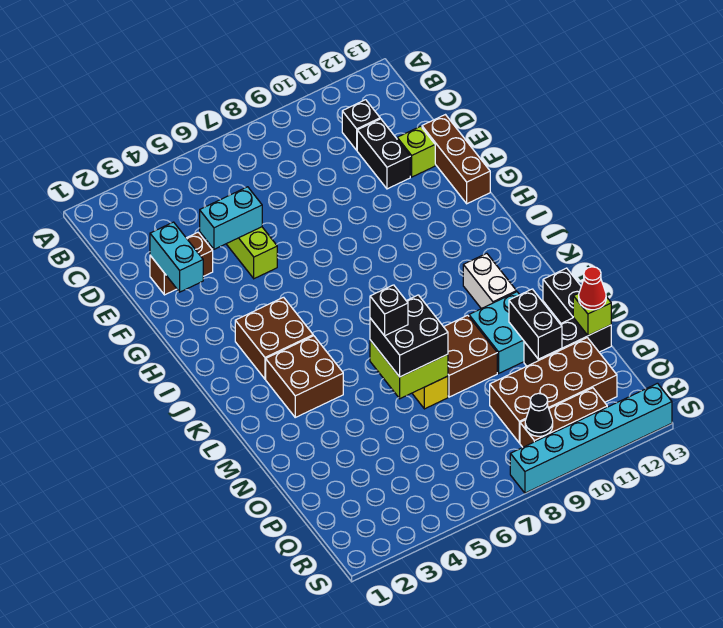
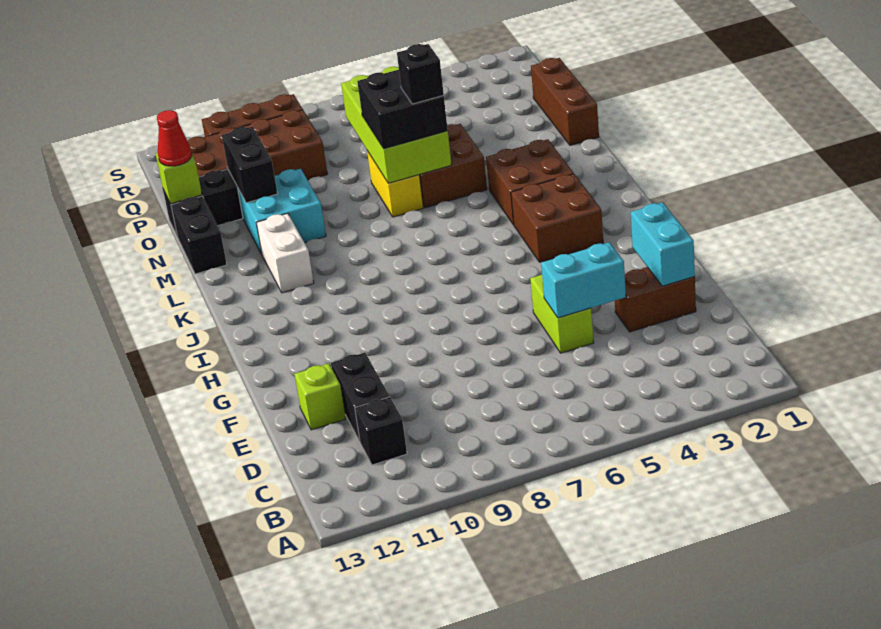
brown 1x3 brick [422,115,490,204] -> brown 1x3 brick moved to [531,58,599,145]
lime 2x2 brick [370,340,448,399] -> lime 2x4 brick [341,67,451,183]
brown 2x2 brick [444,315,497,397] -> brown 2x2 brick moved to [419,124,487,208]
black 1x1 cone [525,393,553,436] -> none
cyan 1x6 brick [510,383,672,493] -> none

